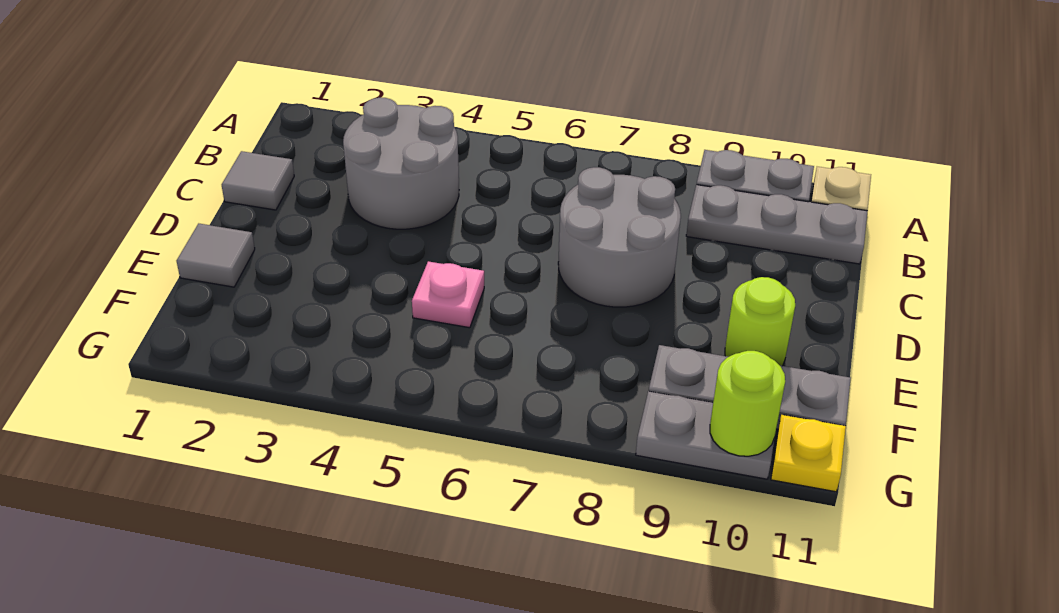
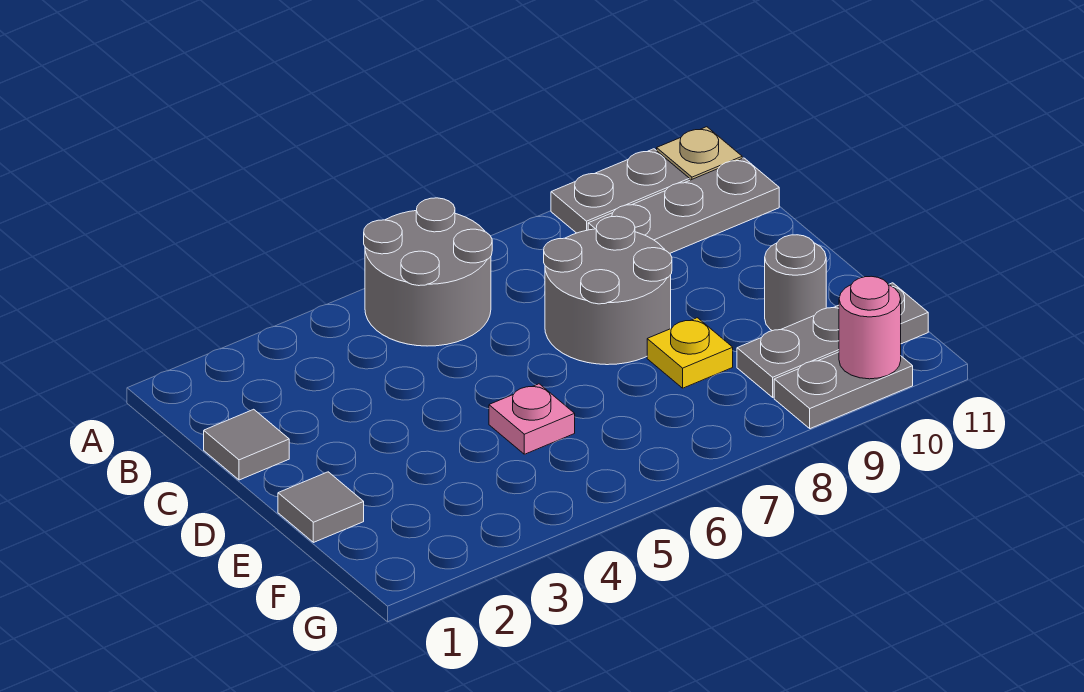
grey 2x2 round brick [343,98,459,229] -> grey 2x2 round brick moved to [364,198,492,346]
lime 1x1 round brick [725,277,795,366] -> grey 1x1 round brick [765,235,826,331]
lime 1x1 round brick [710,351,785,456] -> pink 1x1 round brick [839,276,901,379]
yellow 1x1 plate [771,415,846,492] -> yellow 1x1 plate moved to [647,318,733,388]

